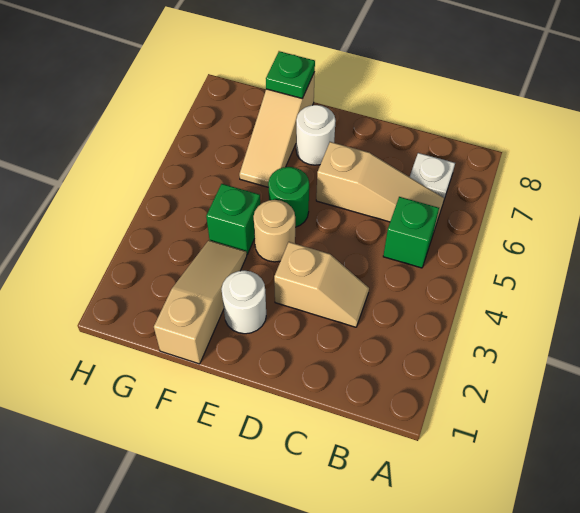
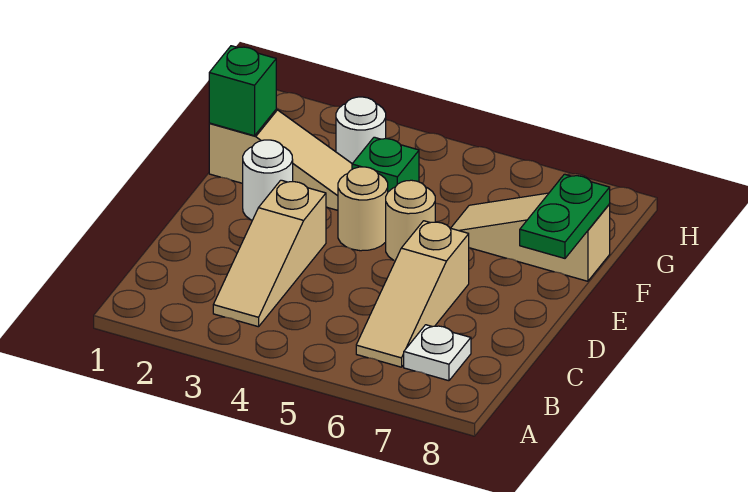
green 1x1 brick [383,197,439,268] -> green 1x1 brick moved to [209,46,276,136]
tan 1x2 slope [274,242,369,327] -> tan 1x3 slope [213,180,326,327]
green 1x1 round brick [268,167,309,227] -> tan 1x1 round brick [386,180,435,261]
white 1x1 round brick [296,105,336,165] -> white 1x1 round brick moved to [336,97,386,164]
green 1x1 plate [266,51,315,98] -> green 1x2 plate [520,174,610,258]

